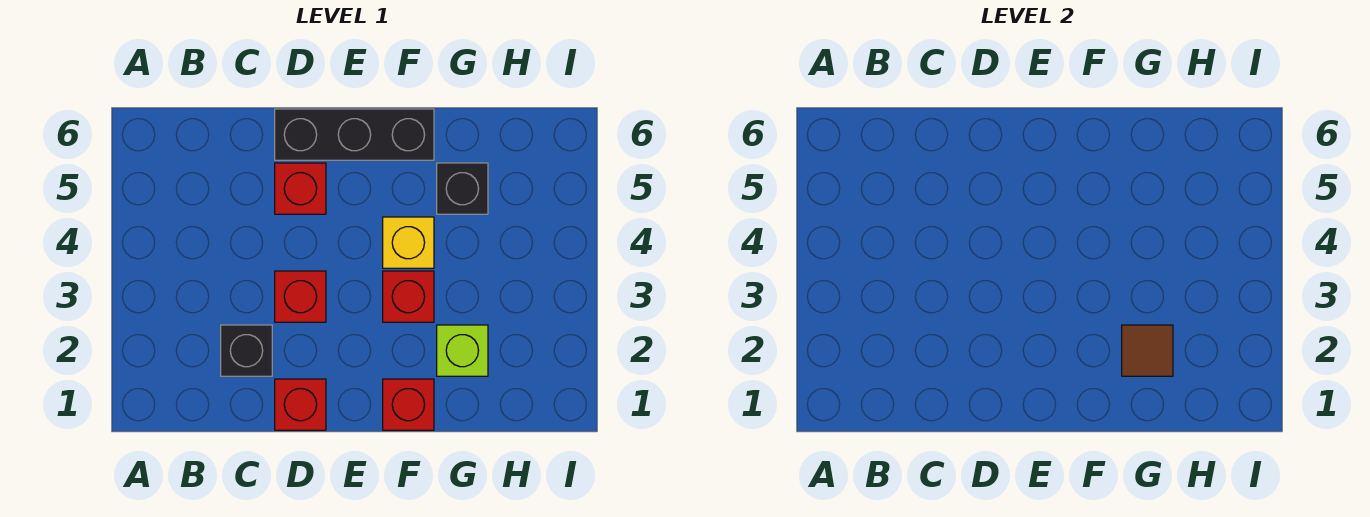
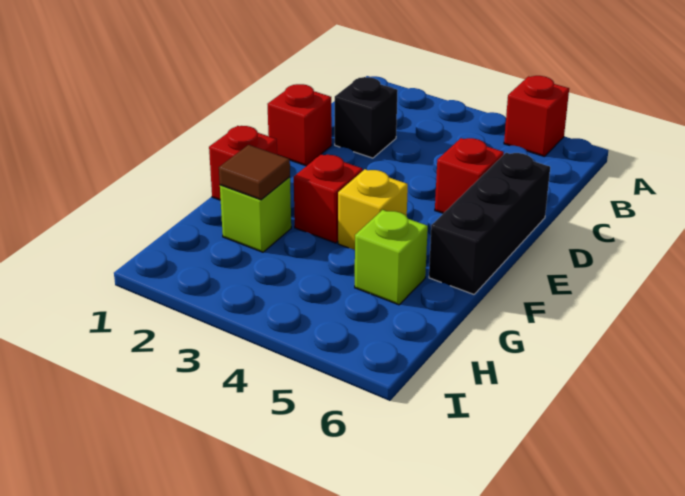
red 1x1 brick [275,271,326,322] -> red 1x1 brick moved to [504,76,569,157]
black 1x1 brick [437,163,488,214] -> lime 1x1 brick [355,210,428,305]

